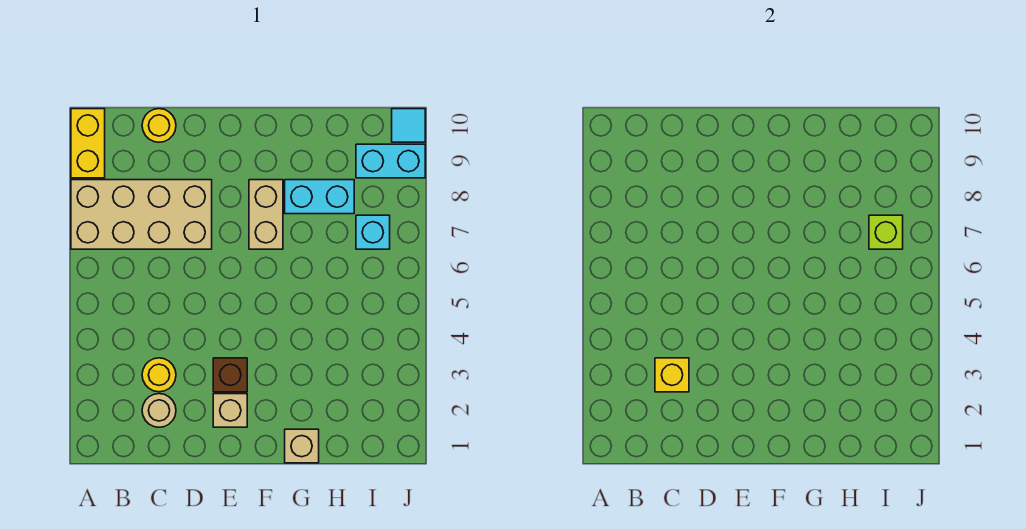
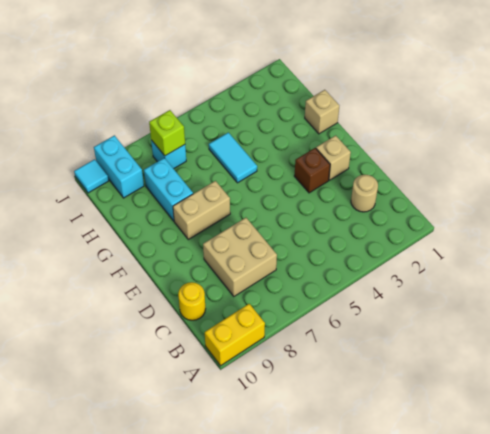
tan 2x4 brick [71,180,212,249] -> tan 2x2 brick [203,218,277,296]
yellow 1x1 round brick [142,358,176,392] -> none
yellow 1x1 brick [655,358,689,392] -> none
none -> cyan 1x2 tile [209,132,257,183]

